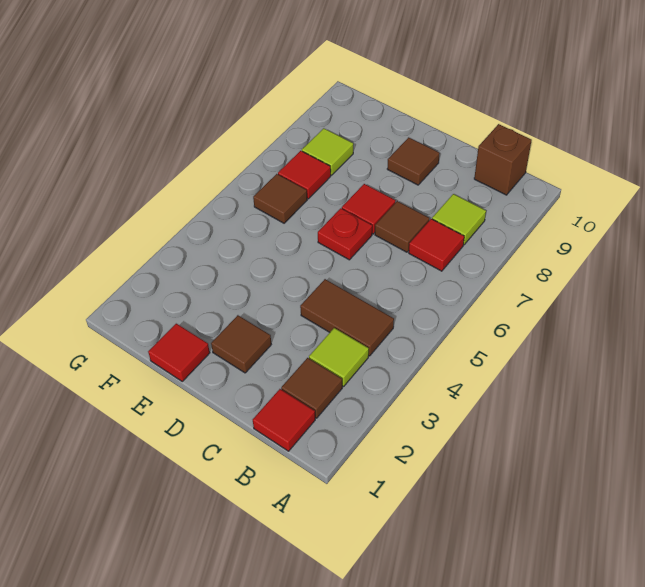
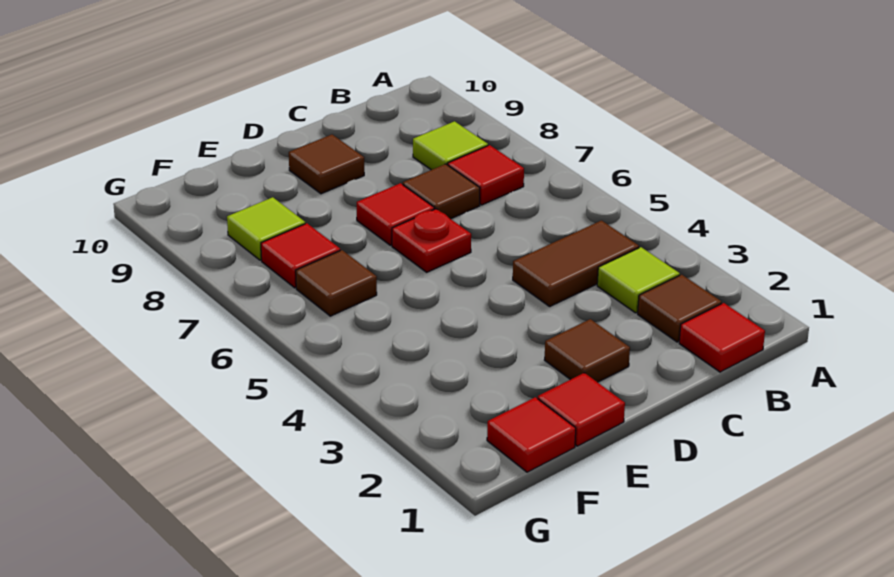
brown 1x1 brick [474,124,532,195] -> none
none -> red 1x1 tile [487,397,576,472]

